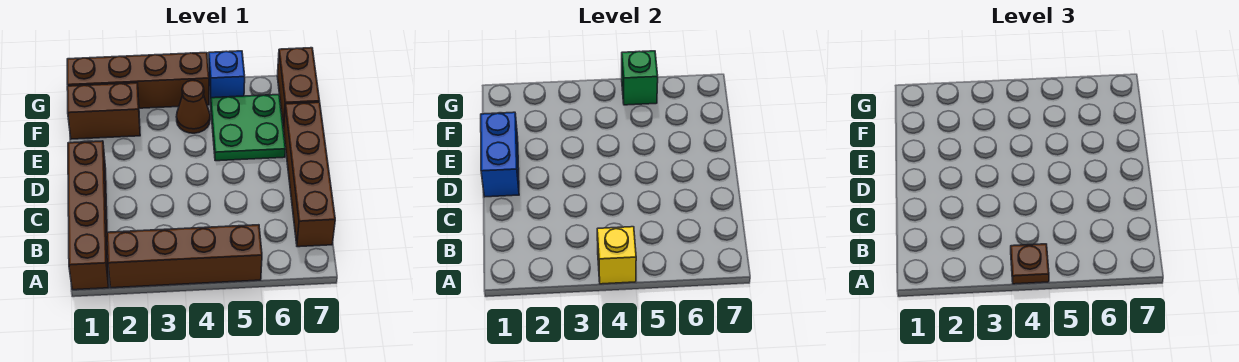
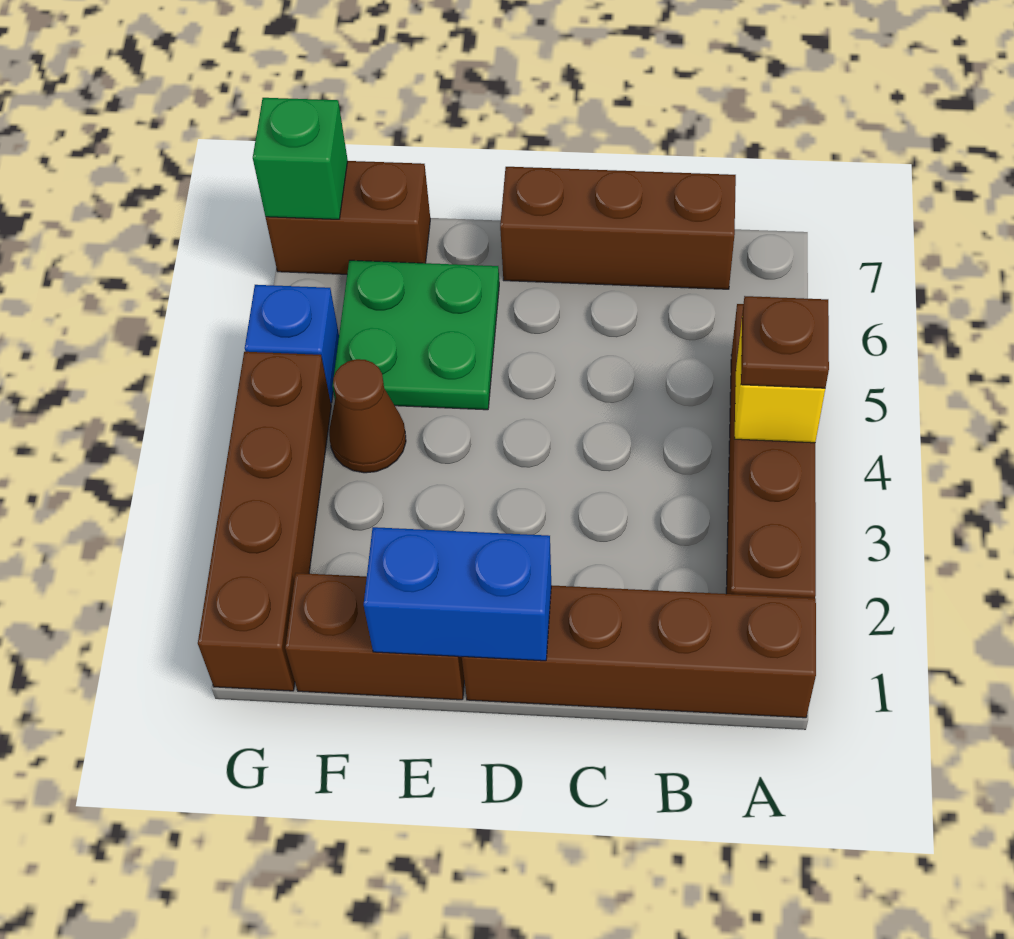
brown 1x4 brick [283,102,335,247] -> brown 1x3 brick [500,167,736,289]
brown 1x2 brick [67,83,140,139] -> brown 1x2 brick turned to [285,573,464,700]
green 1x1 brick [622,51,658,105] -> green 1x1 brick moved to [253,98,348,219]

